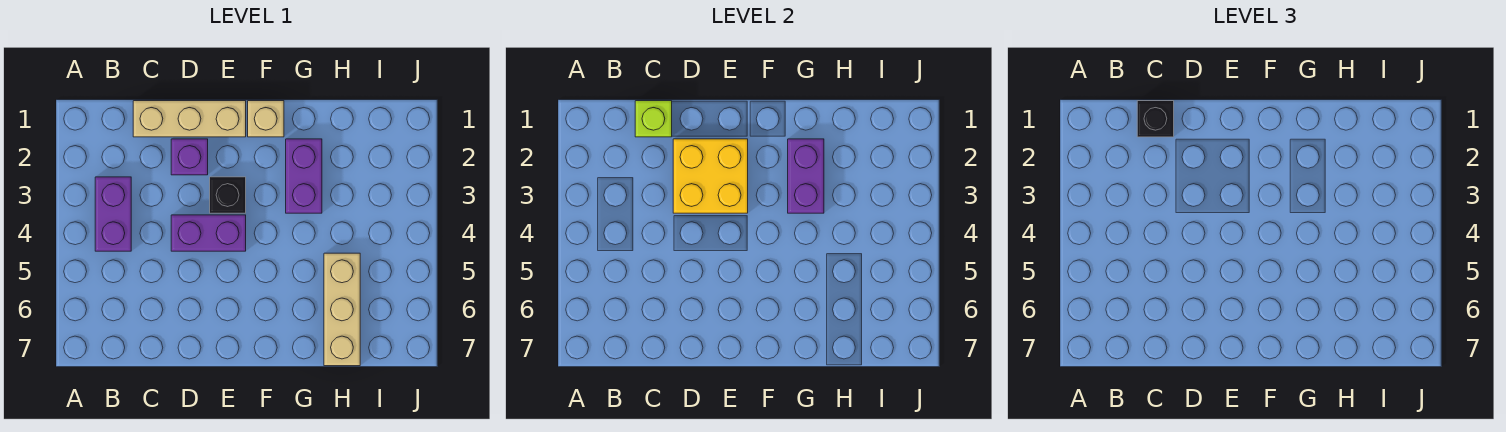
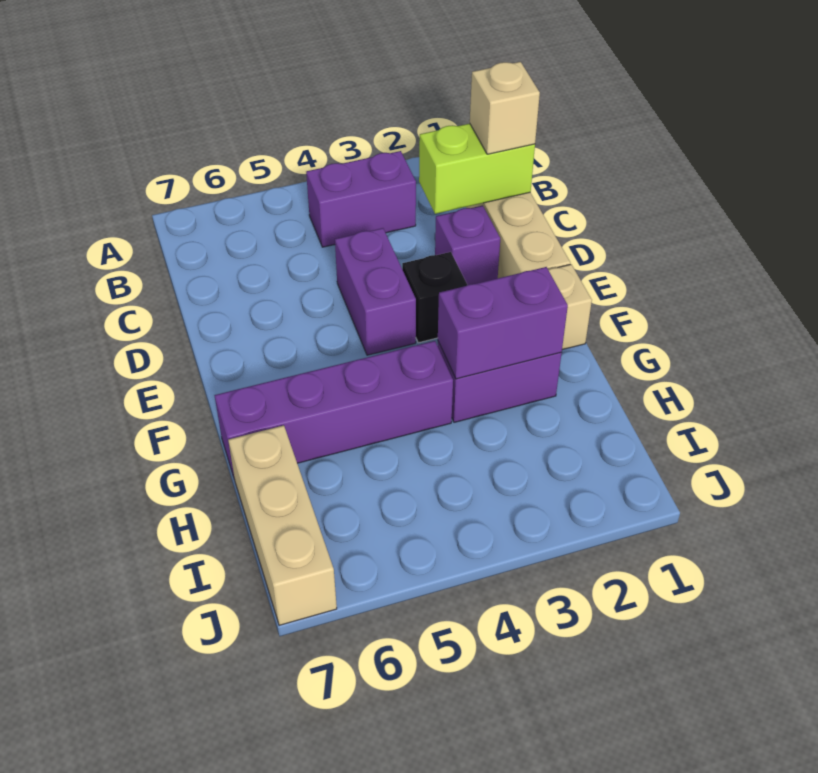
lime 1x1 brick [635,101,672,137] -> lime 1x2 brick [419,124,535,214]
black 1x1 brick [1137,101,1174,137] -> tan 1x1 brick [470,62,540,154]
yellow 2x2 brick [673,139,748,213] -> none
none -> purple 1x4 brick [214,341,453,477]
tan 1x3 brick [324,253,360,366] -> tan 1x3 brick turned to [228,425,337,625]

